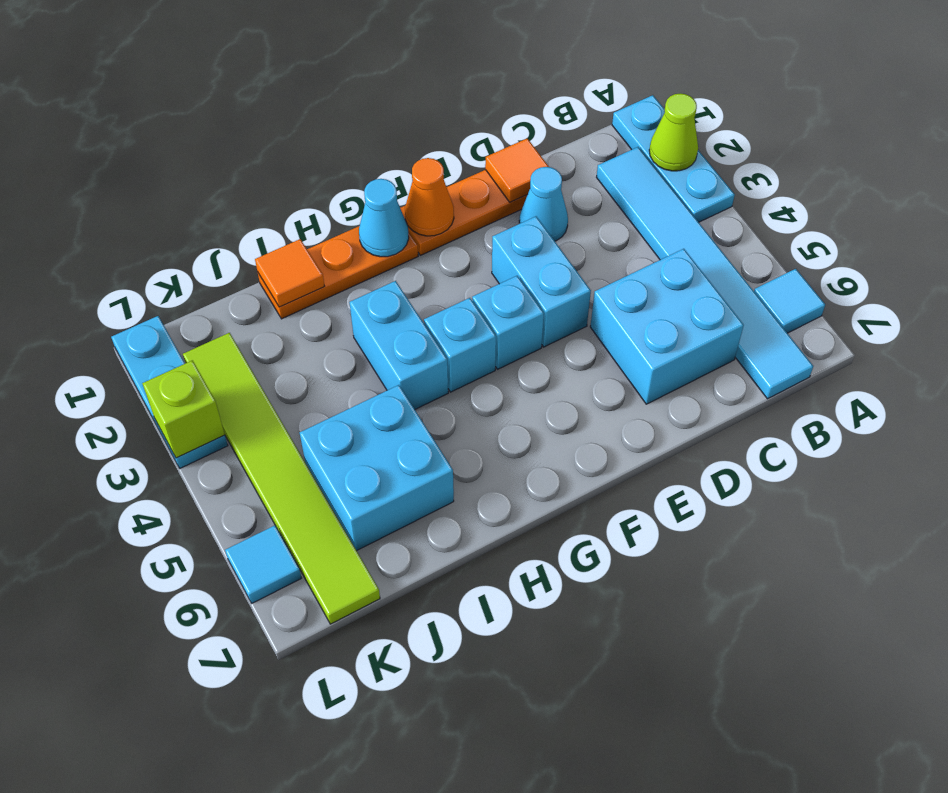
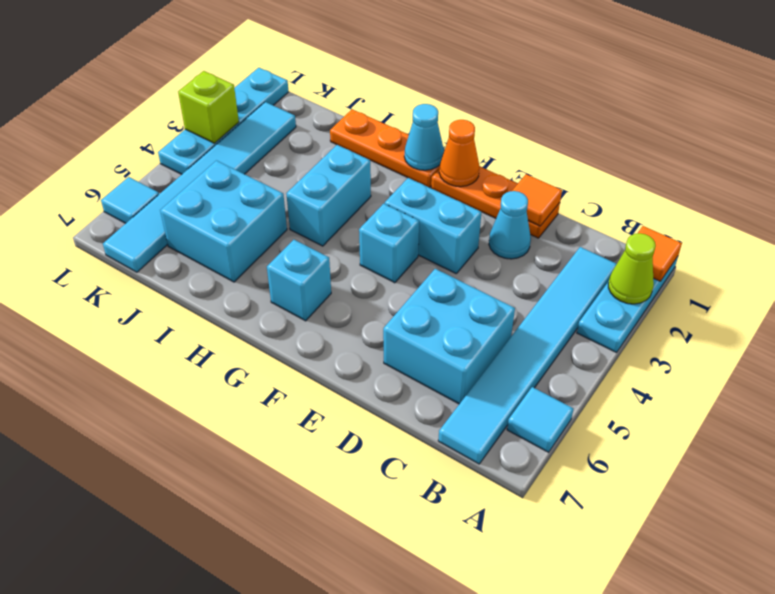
cyan 1x2 brick [492,217,591,347] -> cyan 1x2 brick turned to [385,178,481,273]
cyan 1x1 brick [424,298,496,392] -> cyan 1x1 brick moved to [267,240,331,321]
orange 1x1 tile [255,239,324,307] -> orange 1x1 tile moved to [638,226,682,281]
lime 1x6 tile [183,333,380,624] -> cyan 1x6 tile [103,102,296,272]
cyan 1x3 plate [111,316,228,468] -> cyan 1x4 plate [158,68,289,175]

